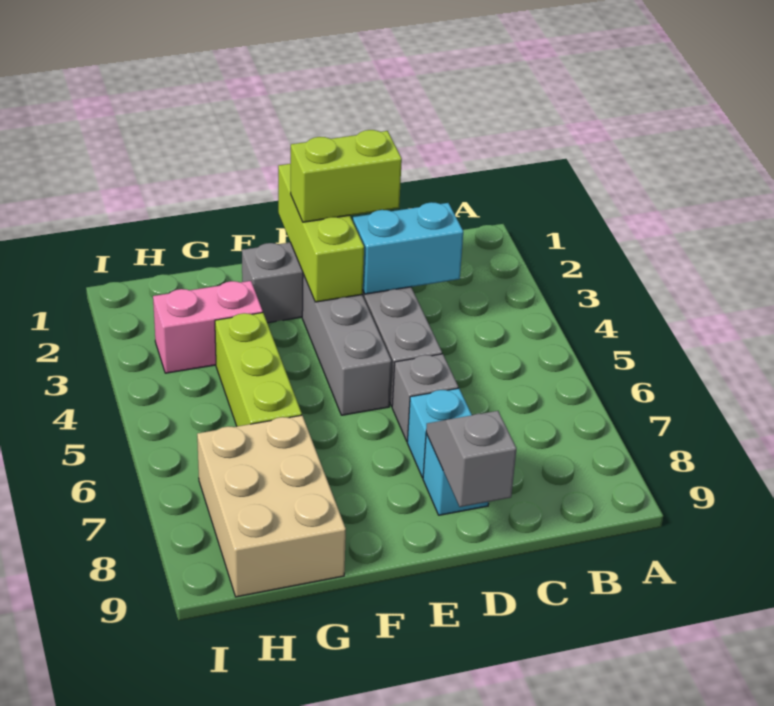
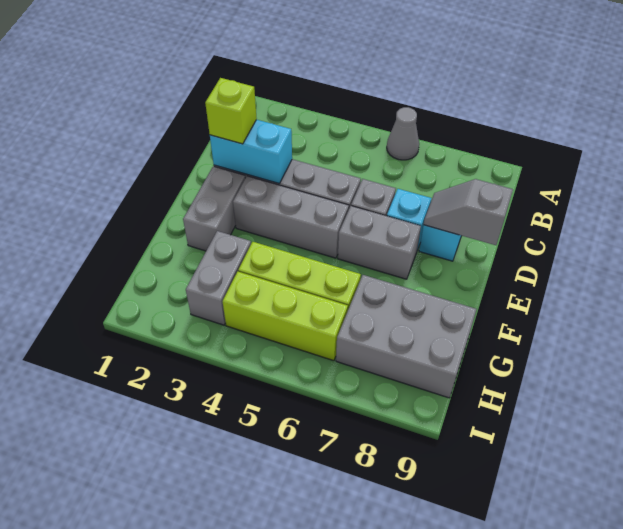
none -> grey 1x1 cone [387,107,419,160]
cyan 1x2 brick [353,202,463,294] -> cyan 1x2 brick turned to [210,120,292,184]
lime 1x2 brick [291,130,402,222] -> lime 1x1 brick [205,78,257,144]
lime 1x3 brick [278,164,364,302] -> lime 1x3 brick moved to [222,272,348,361]
none -> grey 1x2 brick [338,206,421,279]
pink 1x2 brick [153,281,263,373] -> grey 1x2 brick [186,231,251,325]
tan 2x3 brick [197,415,346,597] -> grey 2x3 brick [336,275,476,398]

